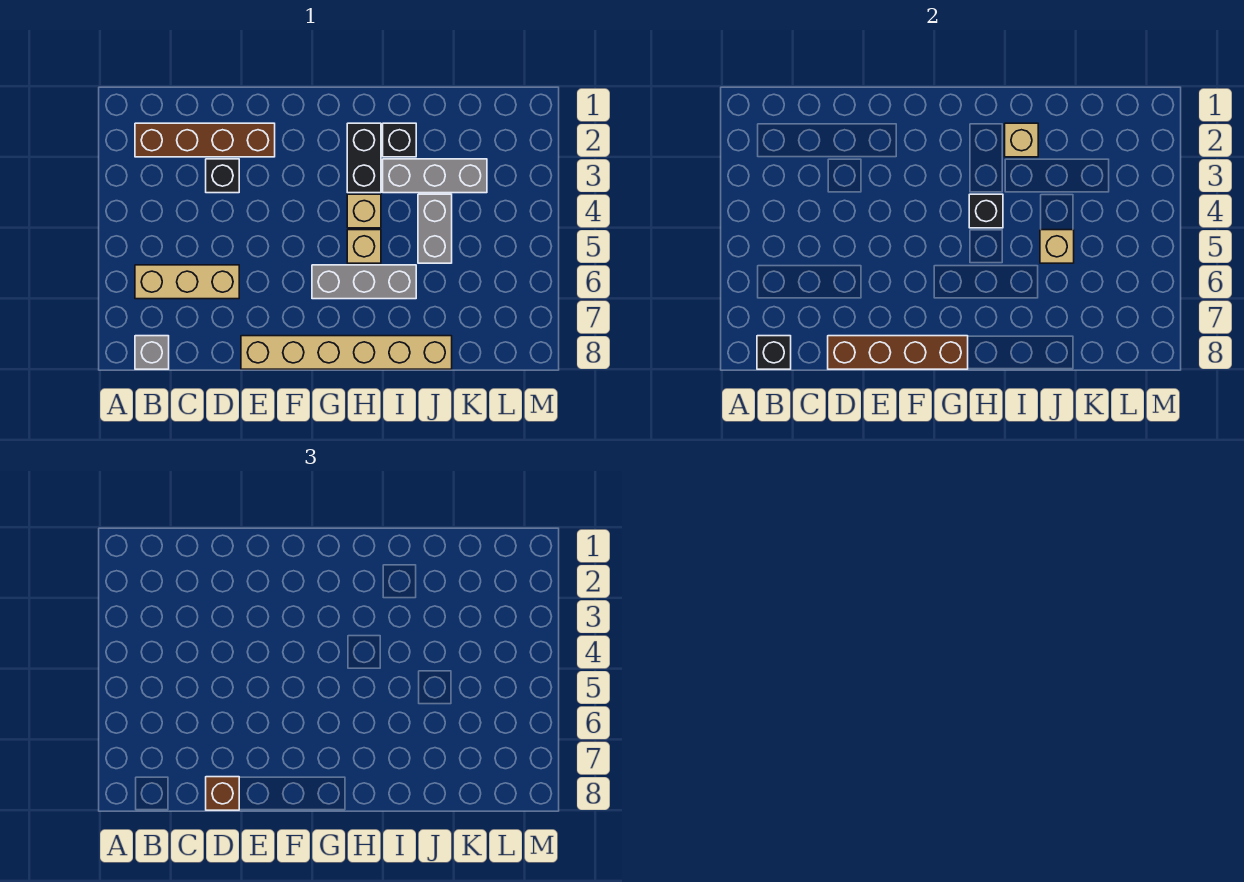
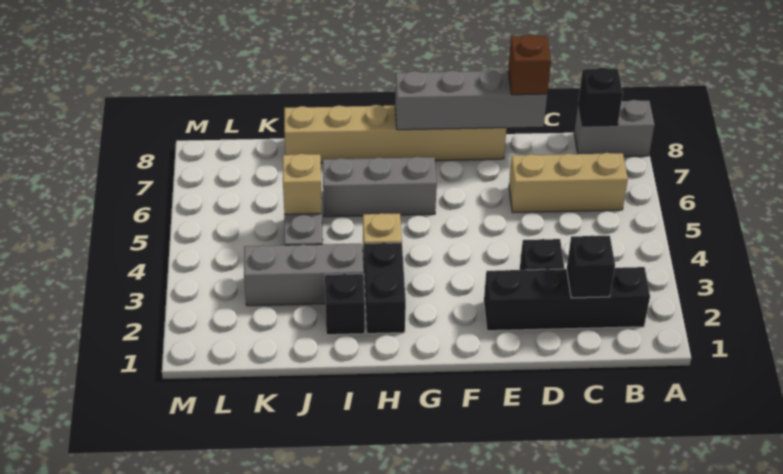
brown 1x4 brick [135,123,275,157] -> black 1x4 brick [484,267,650,331]
grey 1x1 brick [135,336,169,369] -> grey 1x2 brick [574,100,655,157]
brown 1x4 brick [828,336,968,369] -> grey 1x4 brick [395,70,547,130]
black 1x1 brick [969,194,1003,228] -> black 1x1 brick moved to [567,236,615,298]
tan 1x1 brick [347,230,381,263] -> none
tan 1x1 brick [1005,123,1038,157] -> none

